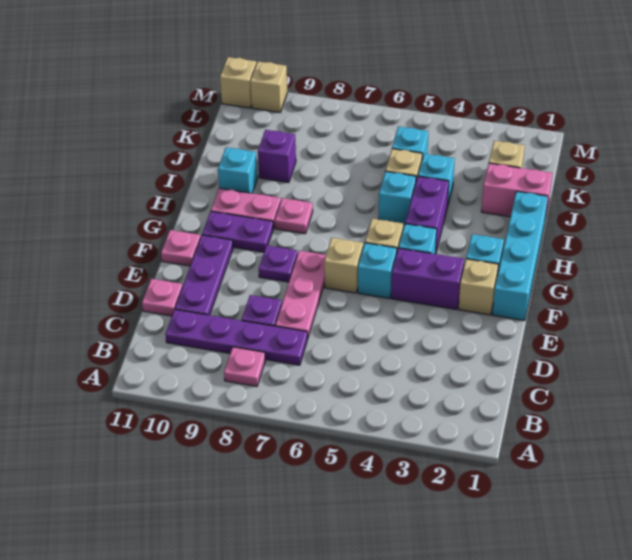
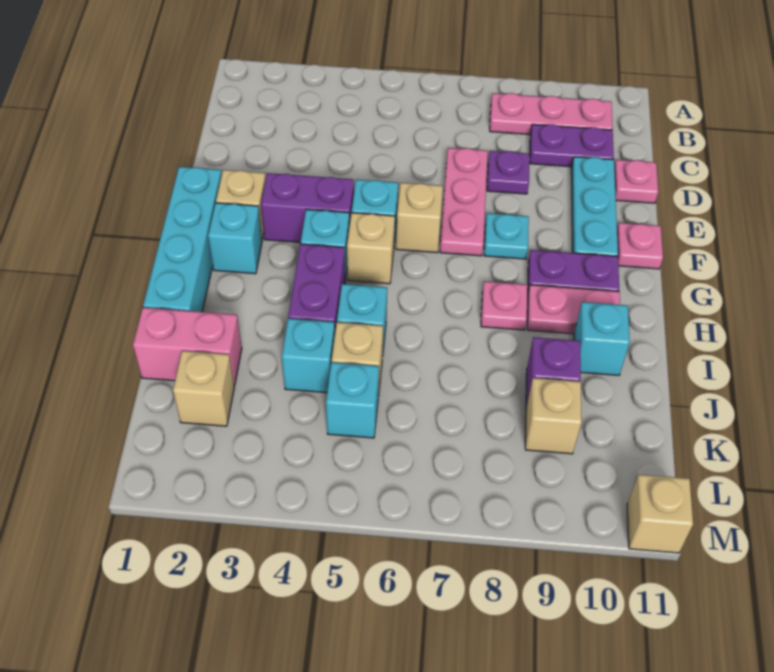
pink 1x1 plate [224,347,265,386] -> pink 1x3 plate [490,93,613,134]
purple 1x4 plate [165,310,307,365] -> purple 1x2 plate [530,124,614,167]
purple 1x3 plate [175,235,233,315] -> cyan 1x3 plate [571,157,618,256]
purple 1x1 plate [259,245,298,282] -> cyan 1x1 plate [484,213,529,259]
tan 1x1 brick [250,62,287,112] -> tan 1x1 brick moved to [525,378,582,454]

